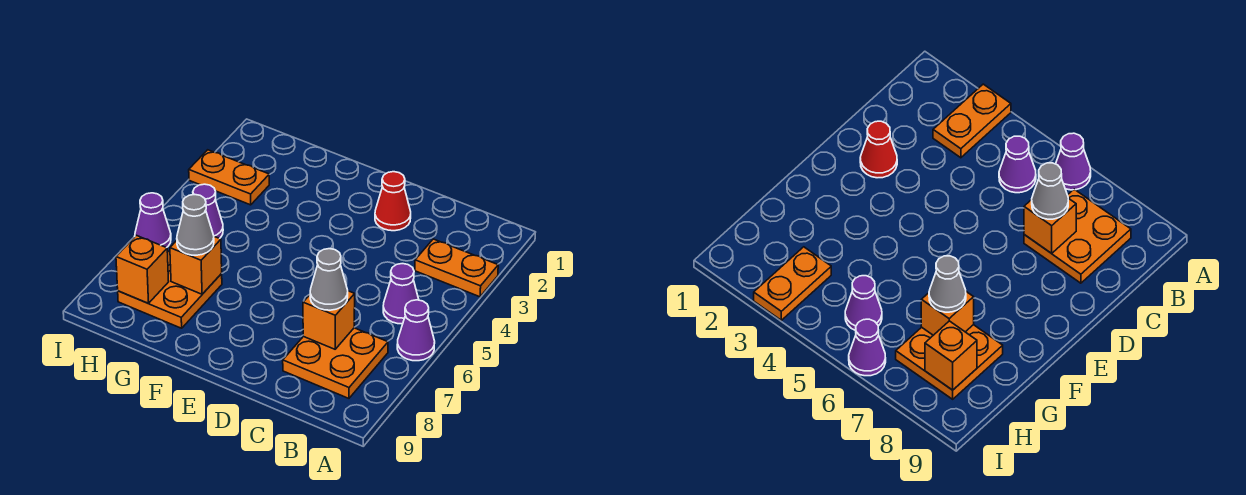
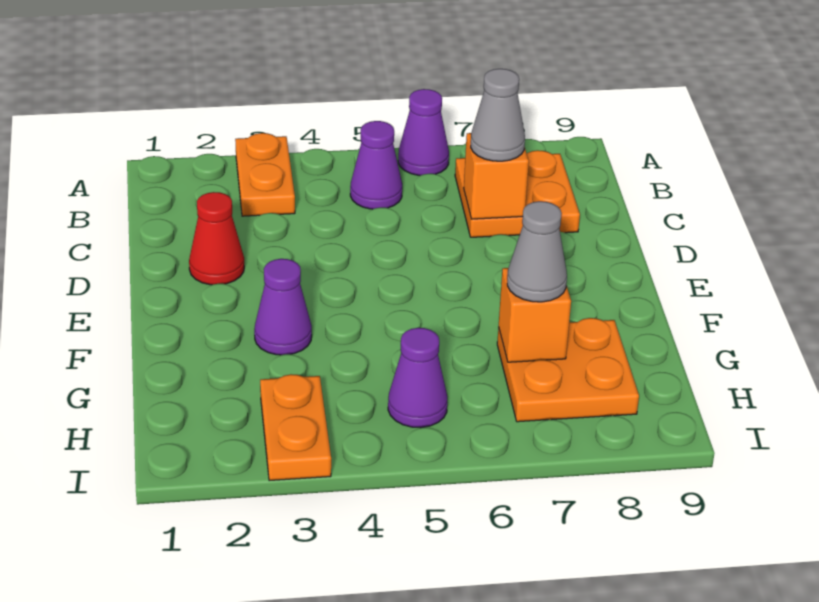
orange 1x1 brick [116,235,169,303] -> none
purple 1x1 cone [135,193,171,248] -> purple 1x1 cone moved to [254,259,312,355]

